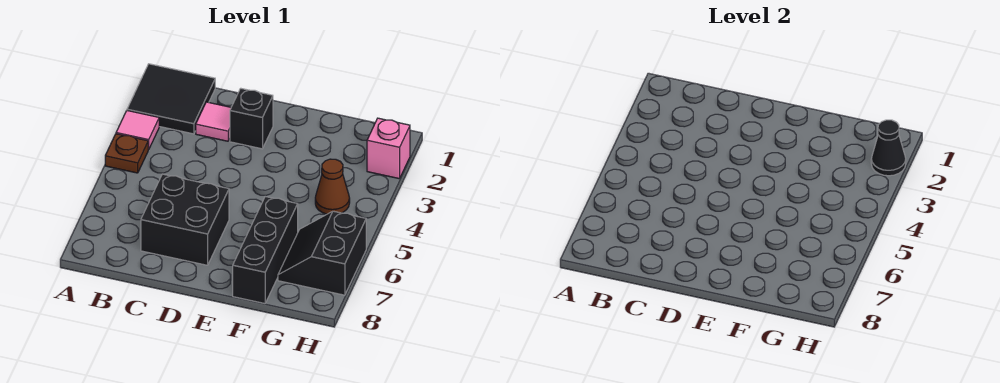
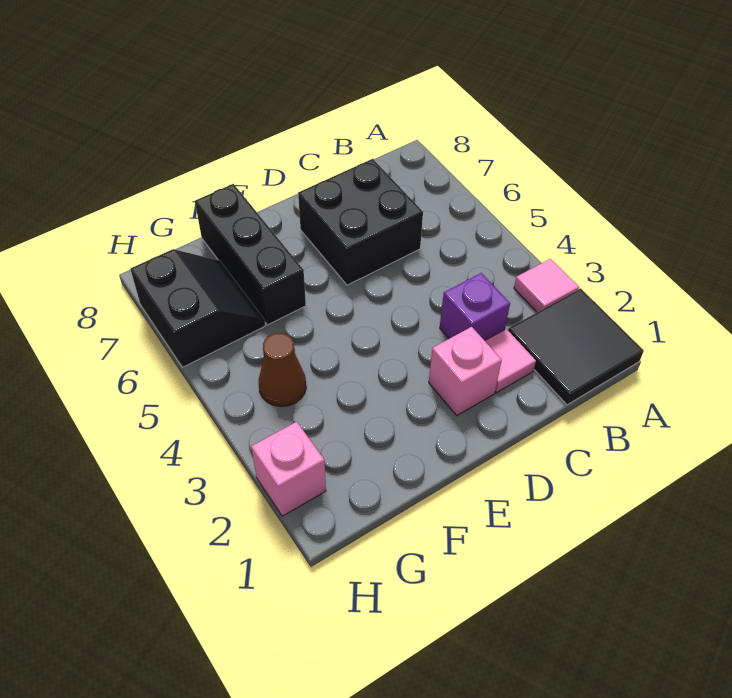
brown 1x1 plate [105,134,149,173] -> none
none -> purple 1x1 brick [440,273,510,341]
black 1x1 brick [230,88,273,149] -> pink 1x1 brick [429,327,502,415]
black 1x1 cone [871,120,906,176] -> none

